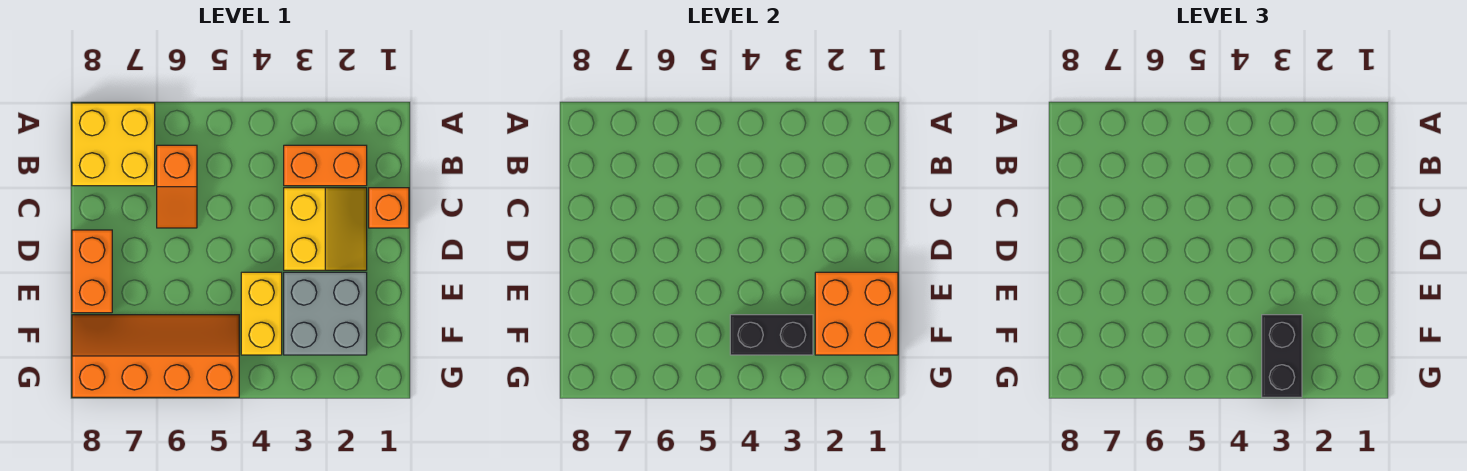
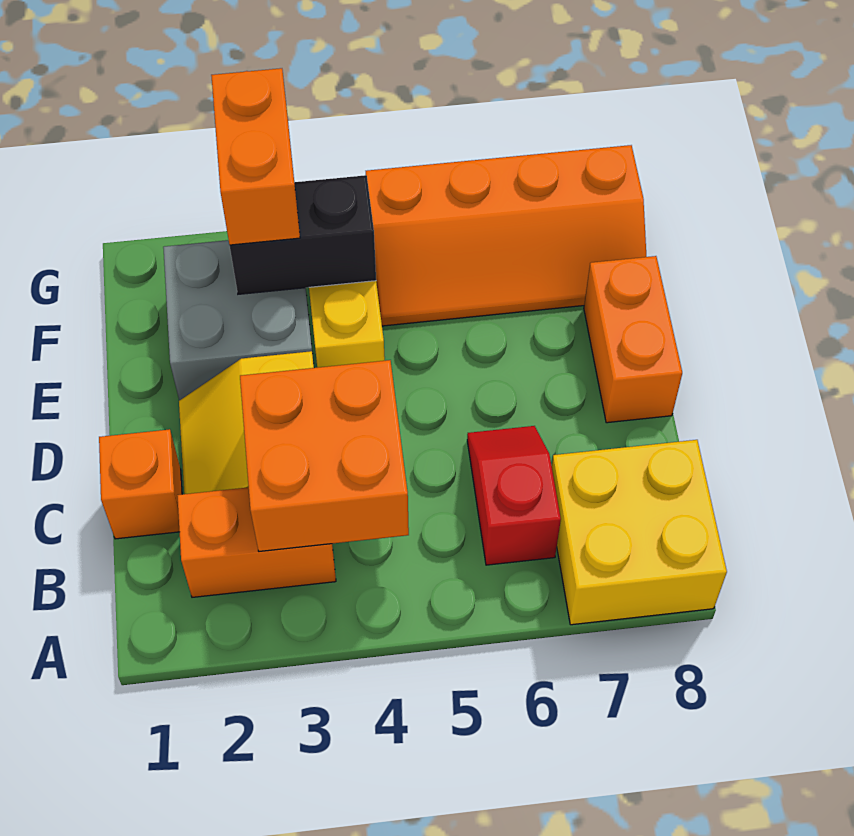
orange 1x2 slope [157,145,197,228] -> red 1x2 slope [467,426,561,565]
orange 2x2 brick [815,272,898,355] -> orange 2x2 brick moved to [240,360,409,551]
black 1x2 brick [1262,315,1302,397] -> orange 1x2 brick [211,68,300,245]

